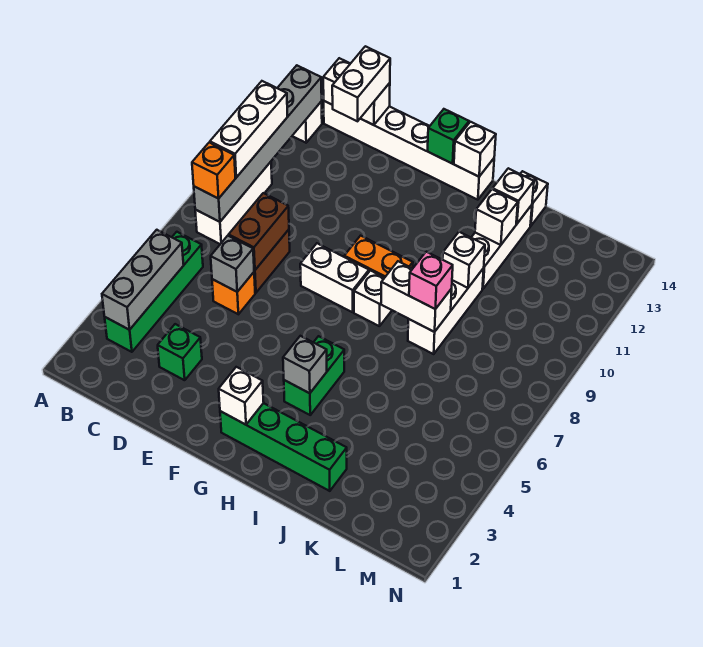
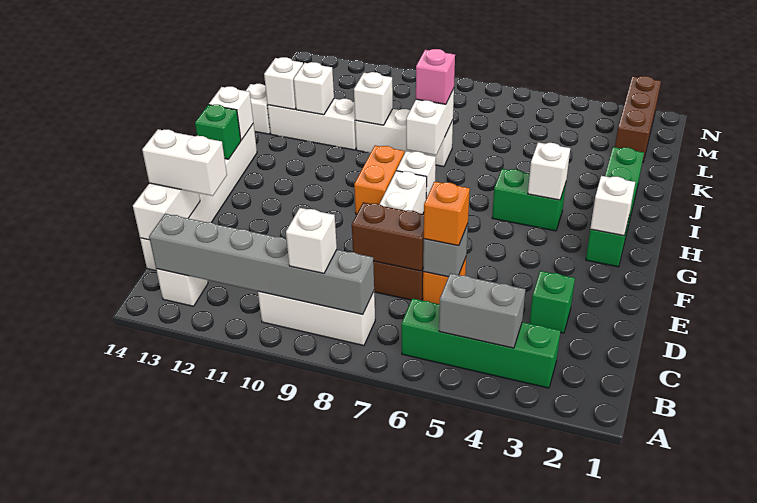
grey 1x3 brick [102,230,184,330] -> grey 1x2 brick [439,273,525,348]
orange 1x1 brick [192,142,235,199] -> orange 1x1 brick moved to [424,182,470,246]
white 1x3 brick [210,81,288,177] -> white 1x1 brick [286,208,337,273]
grey 1x1 brick [283,336,327,393] -> white 1x1 brick [528,142,570,200]
none -> brown 1x3 brick [615,76,661,163]

